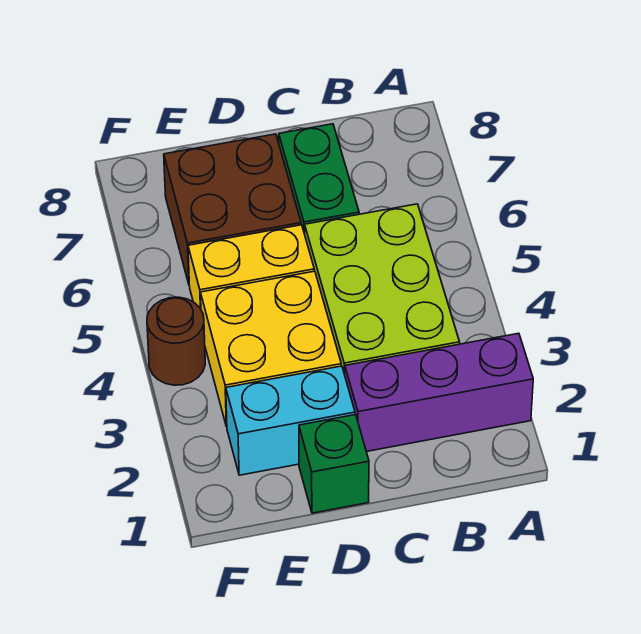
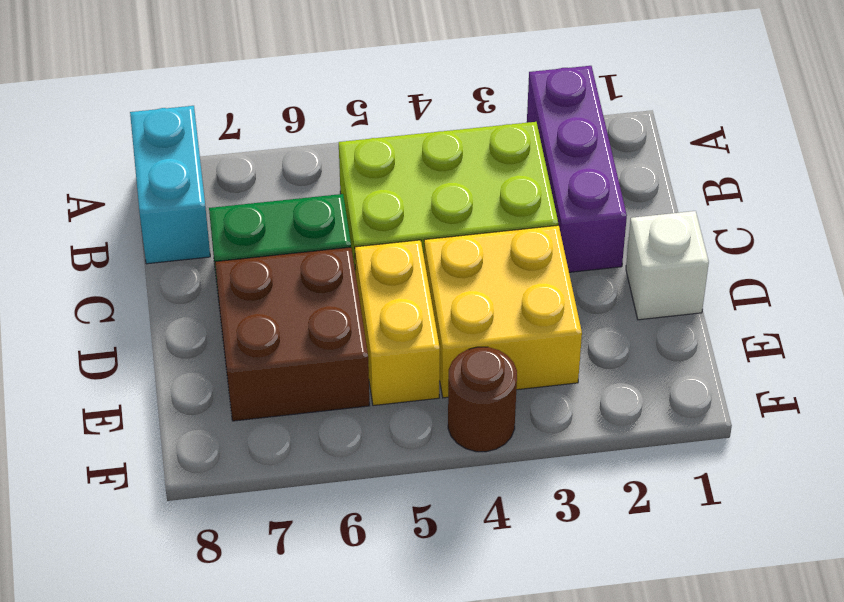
green 1x1 brick [299,415,369,513] -> white 1x1 brick [626,211,709,320]
cyan 1x2 brick [226,366,355,475] -> cyan 1x2 brick moved to [130,106,210,264]

